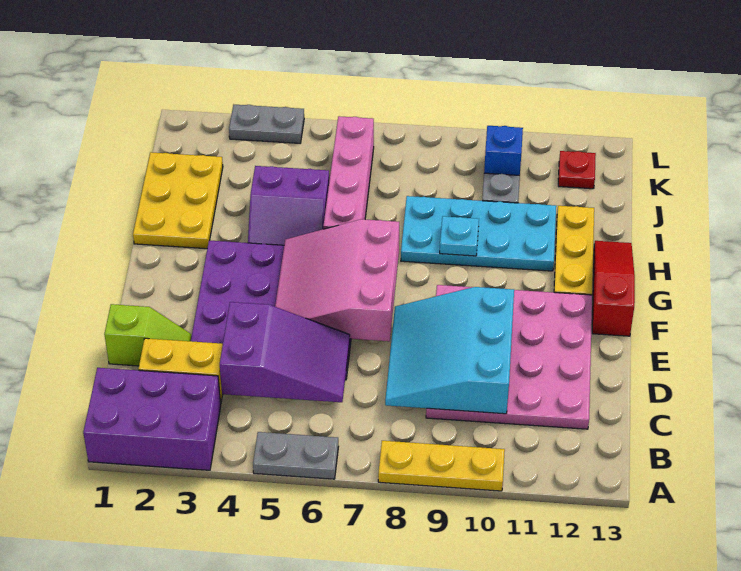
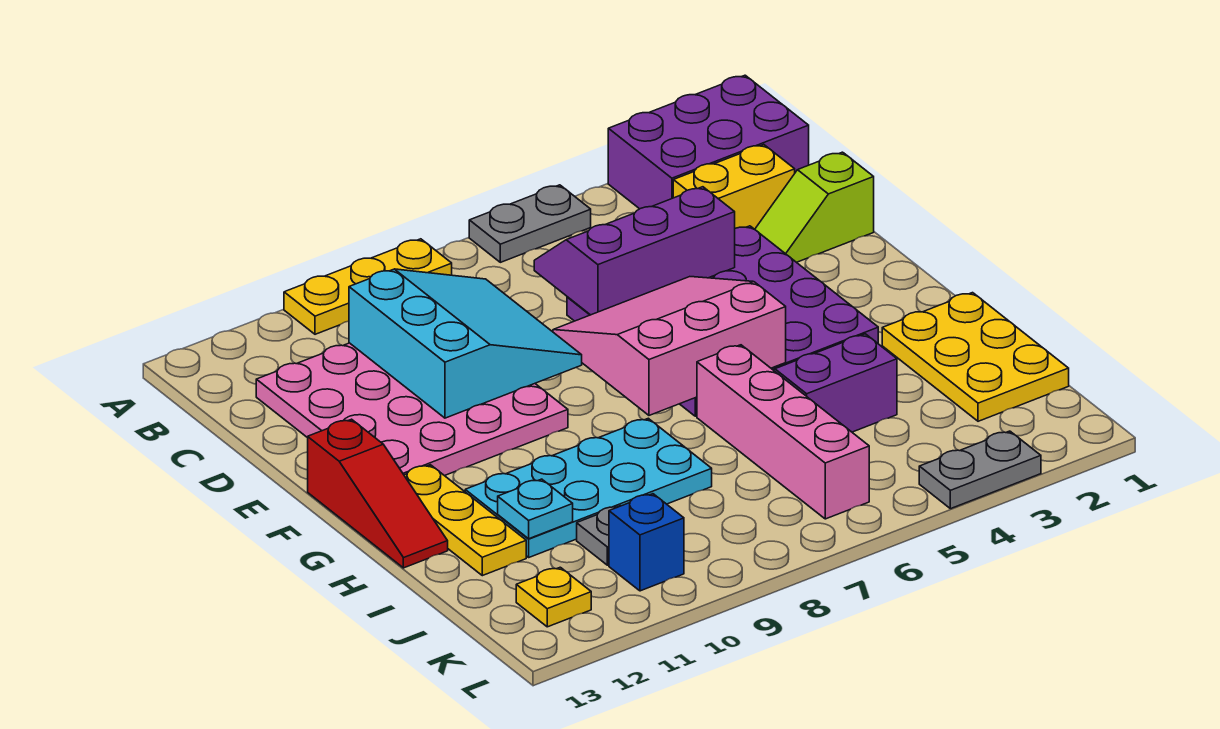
purple 2x3 slope [220,302,350,402] -> purple 2x3 slope turned to [534,187,735,315]
pink 3x3 slope [275,219,399,341] -> pink 3x3 slope turned to [553,277,786,415]
cyan 1x1 plate [440,216,479,256] -> cyan 1x1 plate moved to [498,479,573,539]
red 1x1 plate [558,151,596,189] -> yellow 1x1 plate [516,567,591,627]

